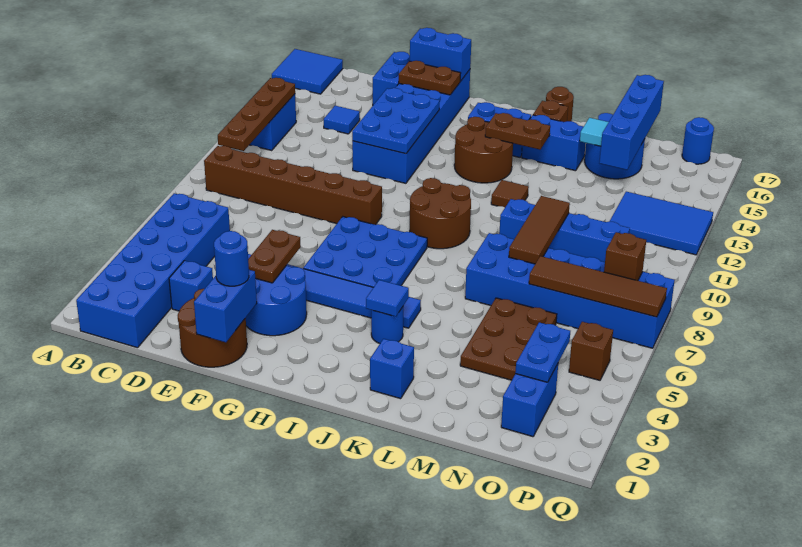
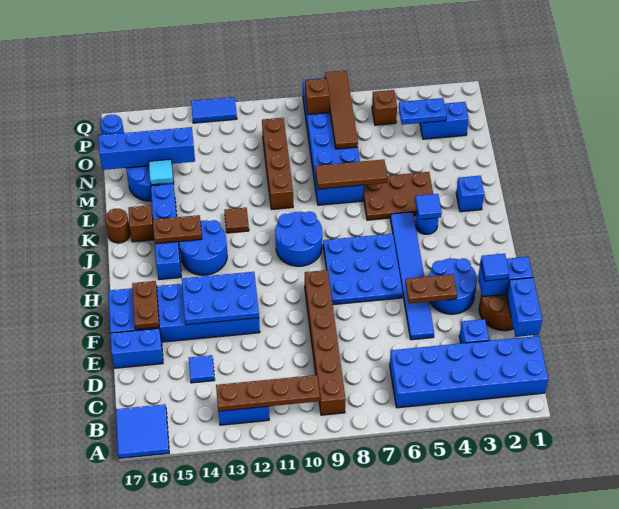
blue 1x1 round brick [214,231,249,286] -> blue 1x1 tile [481,254,509,281]
blue 1x2 brick [409,28,471,81] -> blue 1x2 brick moved to [507,278,542,337]
brown 2x2 round brick [410,178,471,249] -> blue 2x2 round brick [275,211,322,266]
brown 2x2 round brick [454,117,513,183] -> blue 2x2 round brick [179,220,227,275]
brown 1x2 plate [485,113,550,150] -> brown 1x2 plate turned to [153,215,202,244]
blue 1x4 brick [499,199,630,262] -> brown 1x4 brick [262,118,293,209]
brown 2x3 plate [460,298,557,380] -> brown 2x3 plate moved to [363,172,433,220]
brown 1x3 tile [509,196,570,264] -> brown 1x3 tile moved to [315,160,387,189]
blue 2x3 tile [610,192,713,255] -> blue 1x2 tile [191,97,237,123]

